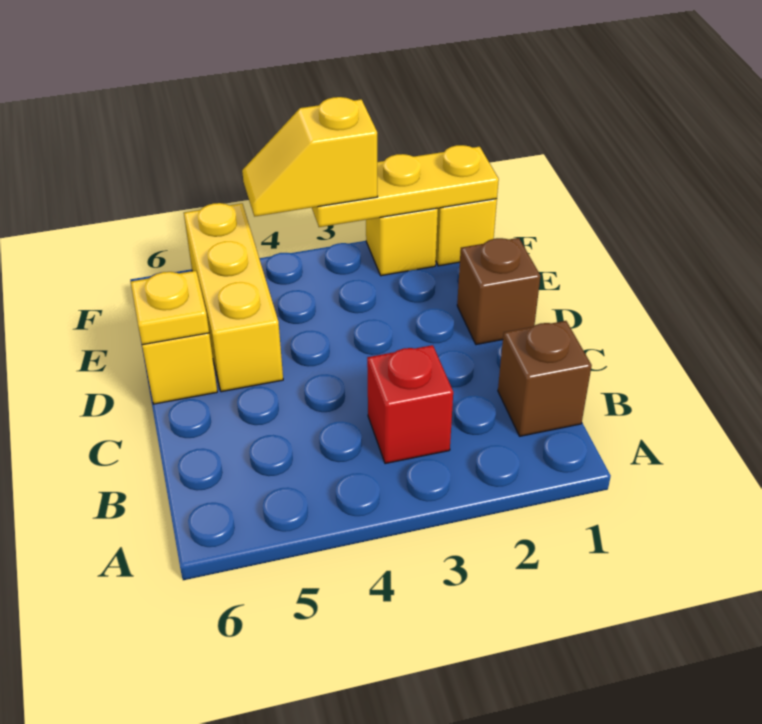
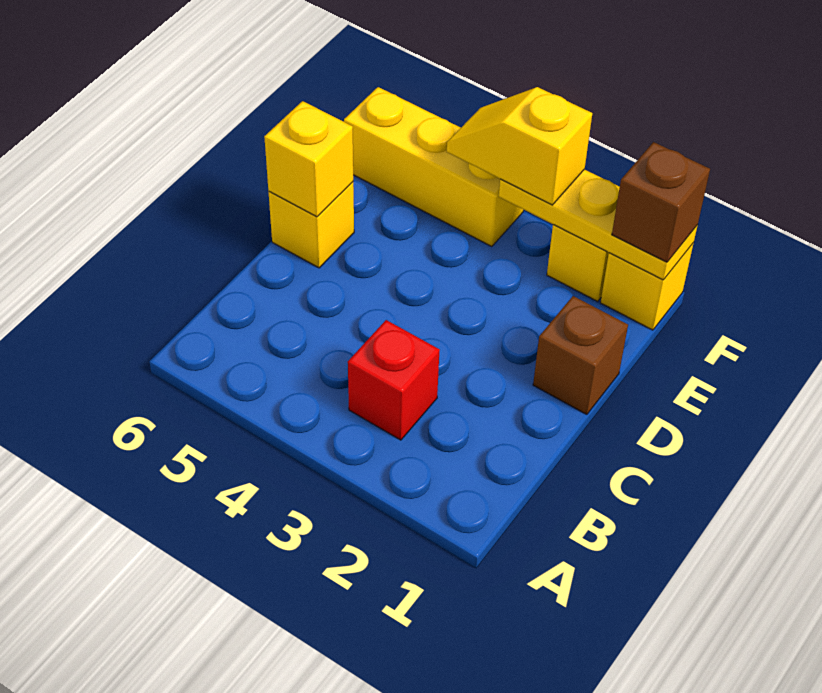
brown 1x1 brick [498,321,592,436] -> brown 1x1 brick moved to [612,142,710,262]
yellow 1x3 brick [184,203,283,392] -> yellow 1x3 brick turned to [344,87,523,247]
yellow 1x1 plate [130,271,209,345] -> yellow 1x1 brick [264,101,353,217]

